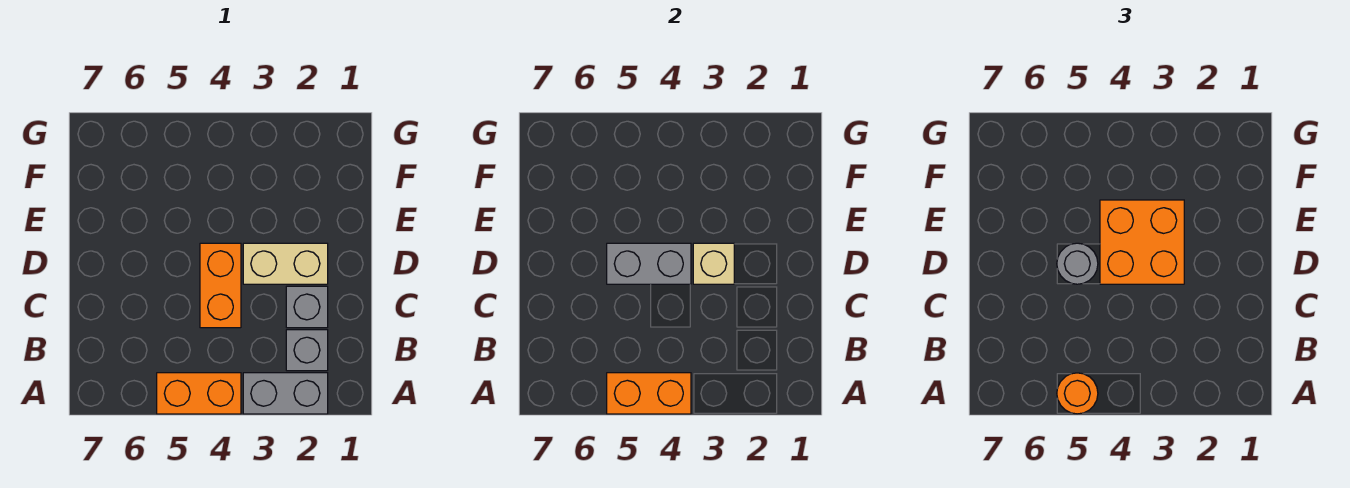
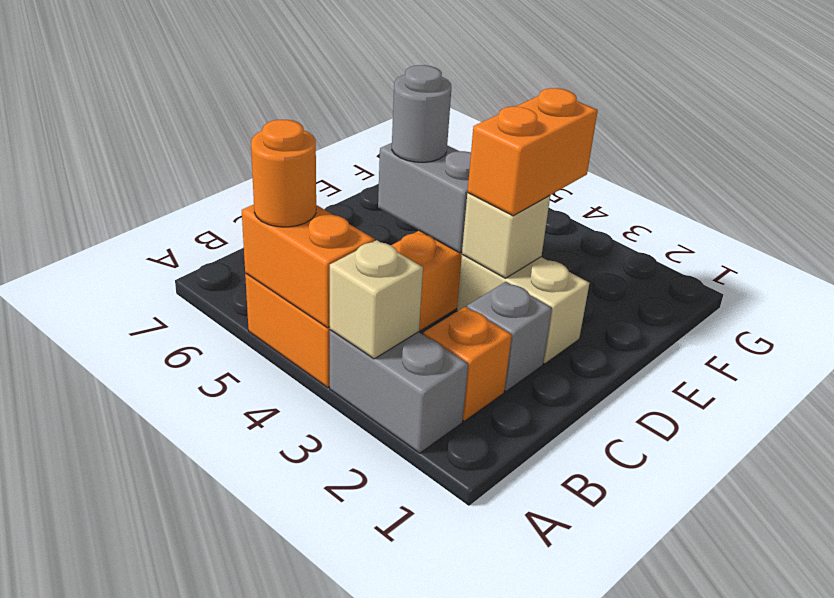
none -> tan 1x1 brick [330,240,423,359]
grey 1x1 brick [286,330,328,371] -> orange 1x1 brick [423,307,512,421]
orange 2x2 brick [1100,200,1184,284] -> orange 1x2 brick [468,88,598,216]

